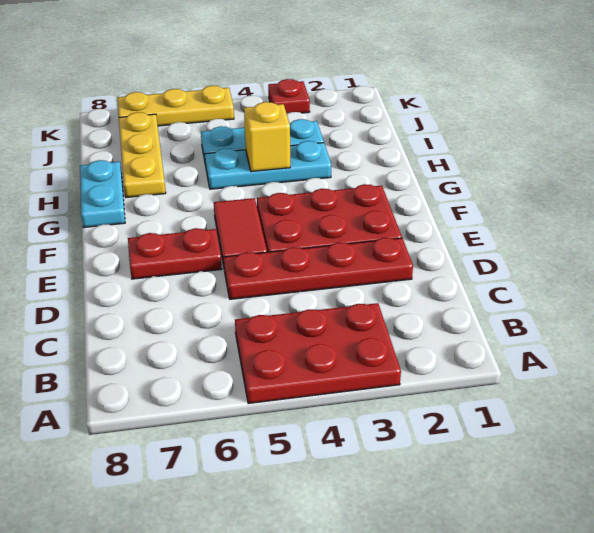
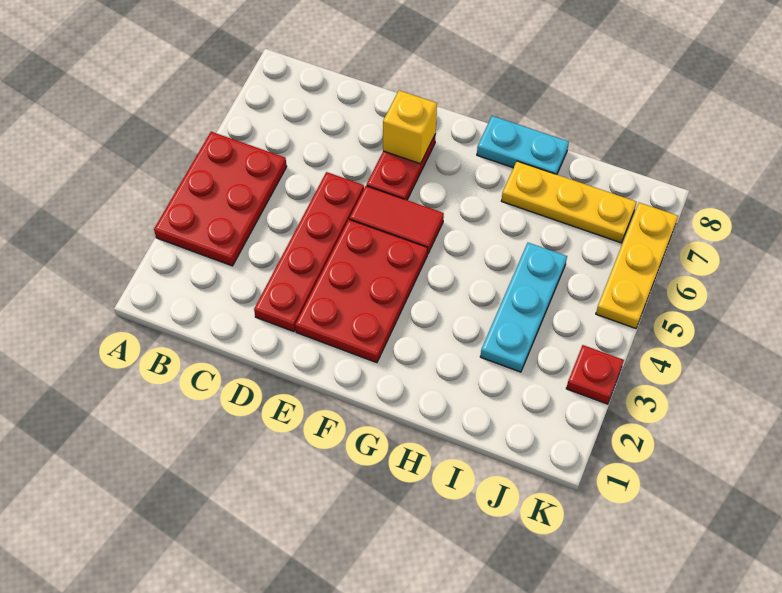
cyan 1x3 plate [205,141,331,189] -> none
yellow 1x1 brick [244,102,290,172] -> yellow 1x1 brick moved to [383,90,437,164]

